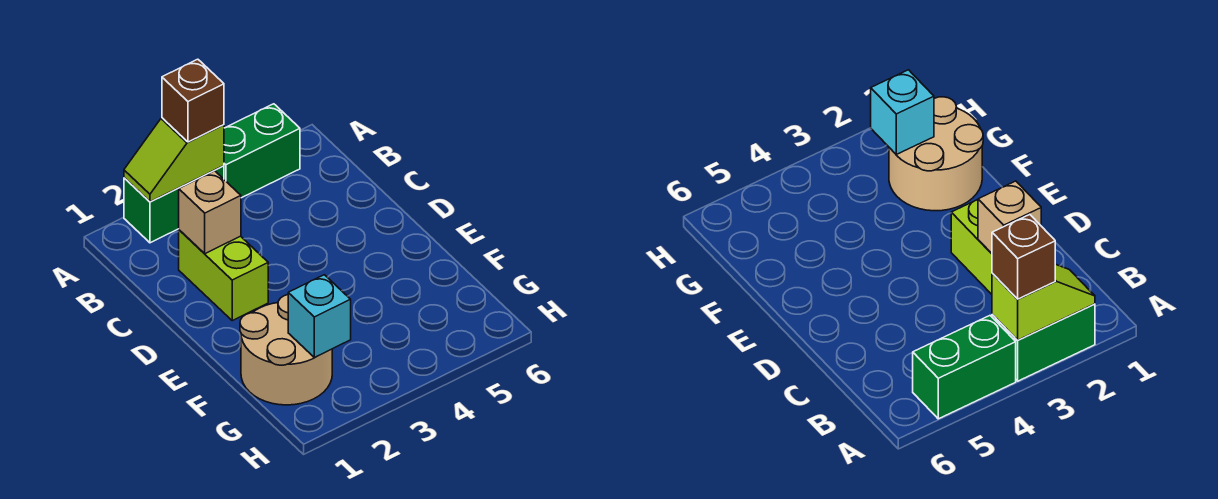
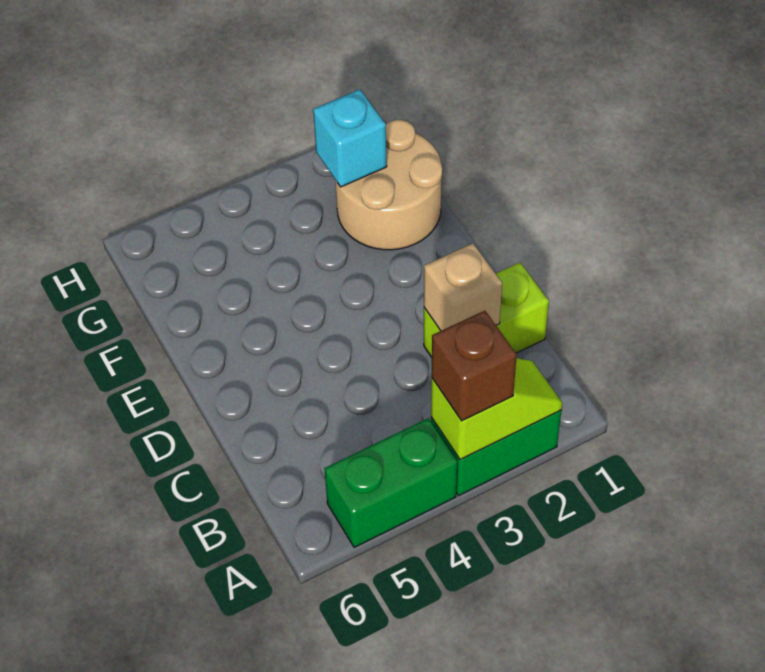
lime 1x2 brick [179,230,268,321] -> lime 1x2 brick turned to [424,263,549,357]

